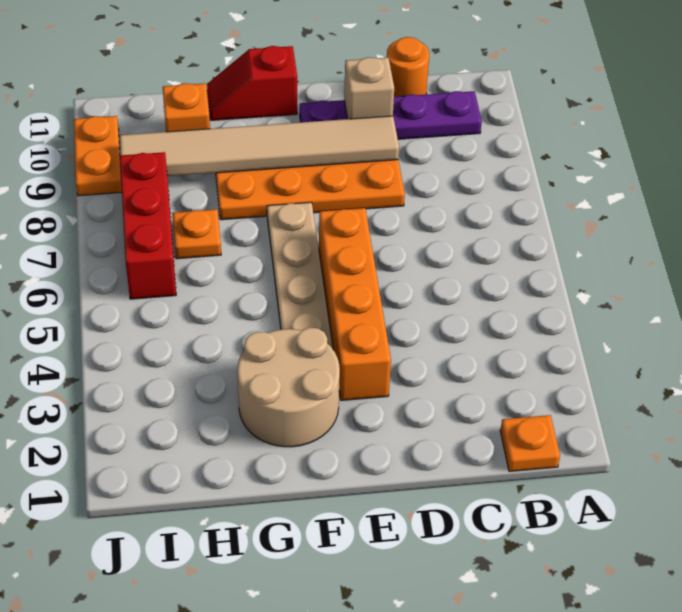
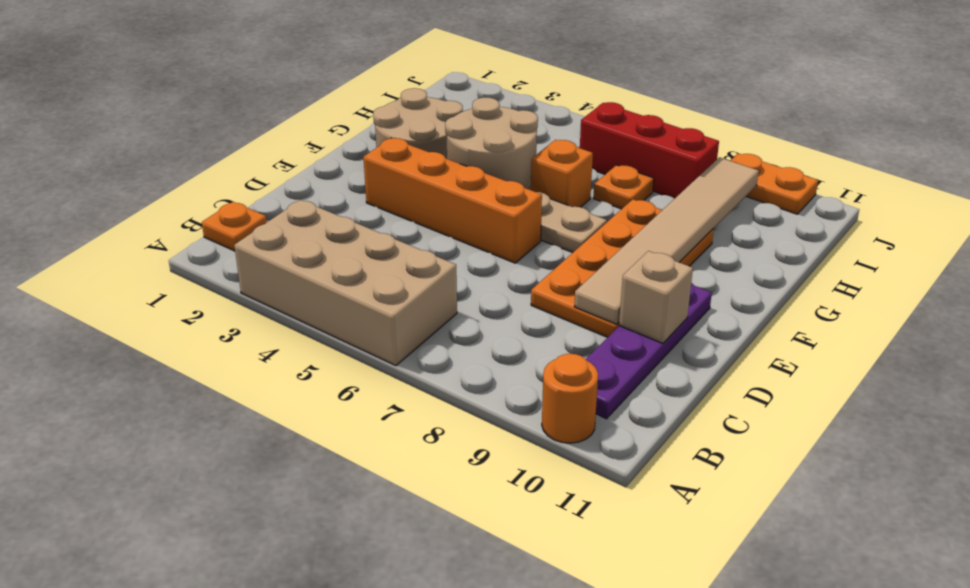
none -> tan 2x4 brick [234,200,457,366]
orange 1x1 round brick [387,37,429,97] -> orange 1x1 round brick moved to [542,354,598,443]
none -> tan 2x2 round brick [445,98,538,189]
red 1x2 slope [207,46,297,120] -> none
orange 1x1 brick [163,83,210,132] -> orange 1x1 brick moved to [531,140,593,207]

